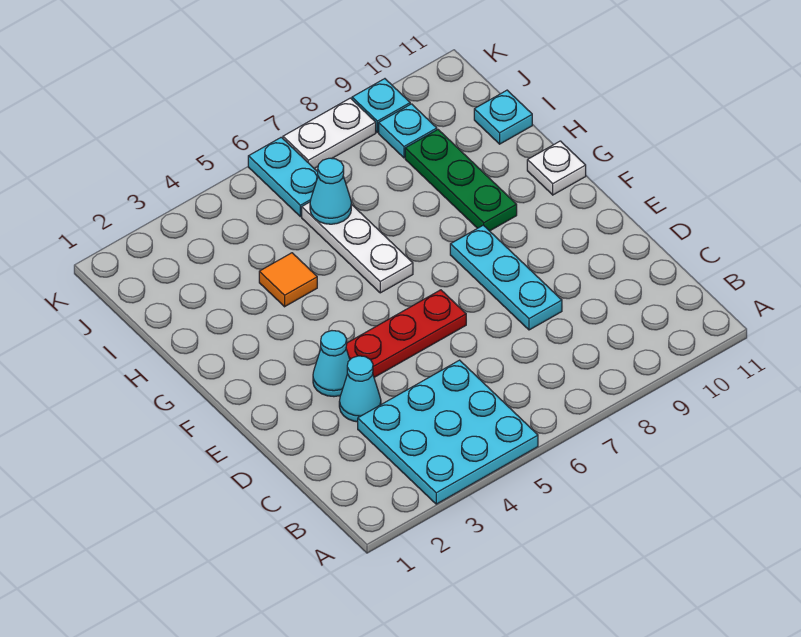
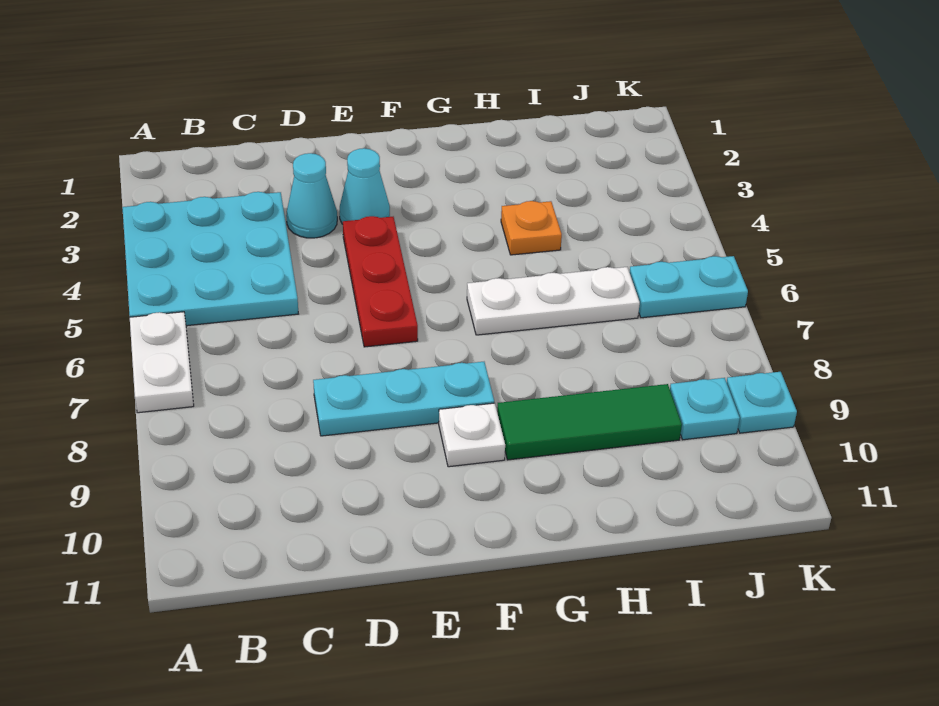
green 1x3 plate [405,130,517,231] -> green 1x3 tile [497,384,682,460]
white 1x1 plate [527,141,586,195] -> white 1x1 plate moved to [439,403,505,467]
orange 1x1 tile [259,253,317,307] -> orange 1x1 plate [501,201,562,255]
cyan 1x1 cone [310,158,351,224] -> none
cyan 1x1 plate [474,90,532,144] -> none
white 1x2 plate [283,98,376,168] -> white 1x2 plate moved to [130,312,194,413]

